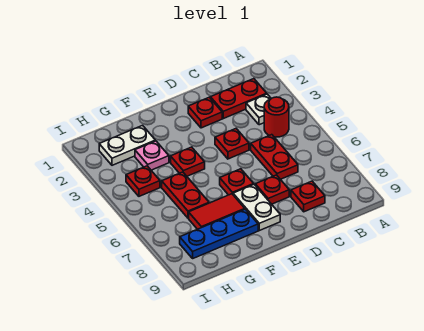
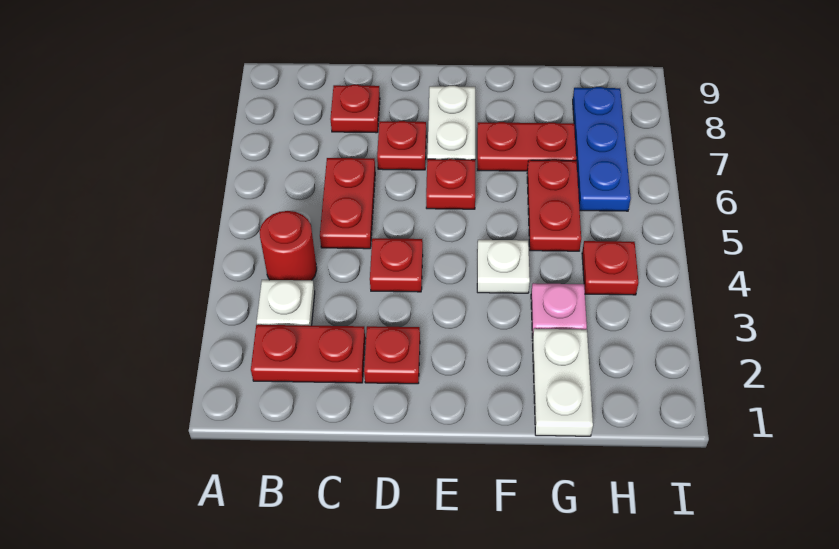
red 1x1 plate [171,147,205,176] -> white 1x1 plate [477,240,530,293]
red 1x2 tile [189,194,245,229] -> red 1x2 plate [477,122,576,171]
blue 1x3 plate [180,209,258,258] -> blue 1x3 plate turned to [573,87,631,211]
white 1x2 plate [99,126,155,165] -> white 1x2 plate turned to [532,329,593,436]

